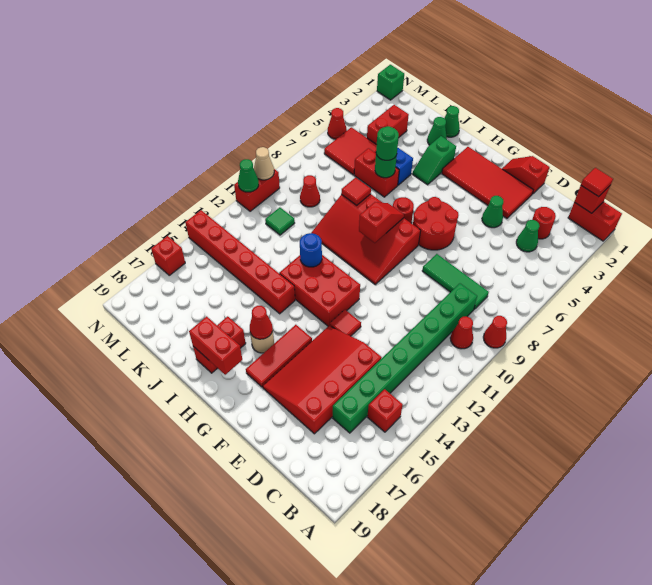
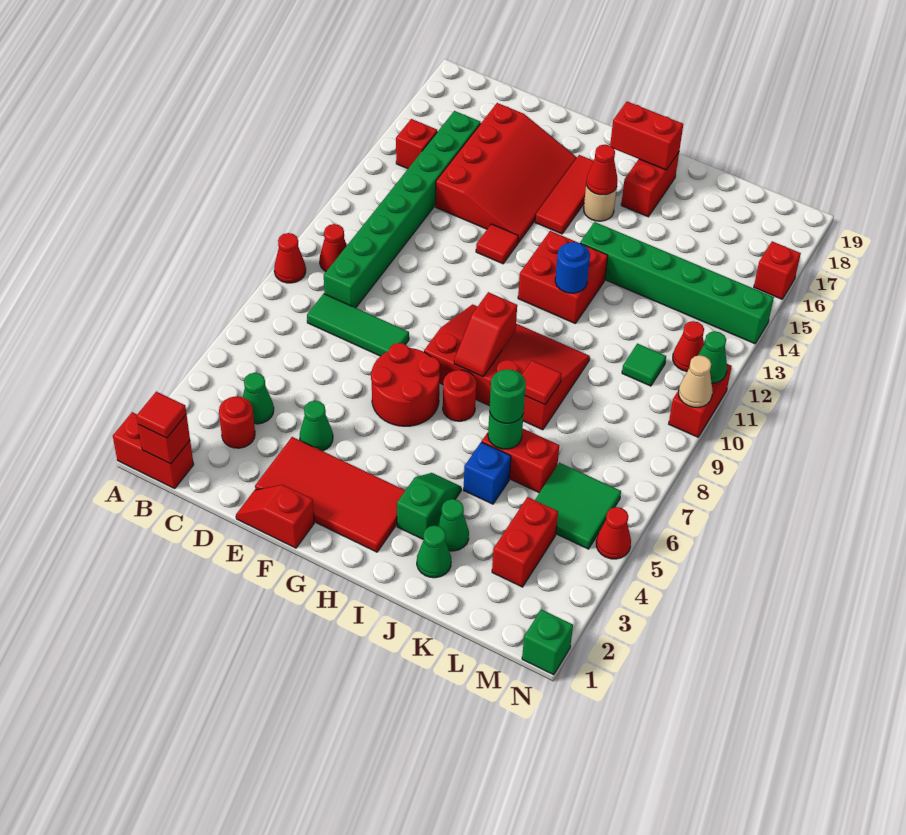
red 1x2 slope [502,156,550,194] -> red 1x2 slope turned to [236,485,314,548]
red 2x3 brick [280,255,360,326] -> red 2x2 brick [518,231,608,323]
red 1x6 brick [185,210,295,314] -> green 1x6 brick [580,222,774,344]
green 1x1 cone [444,106,460,137] -> green 1x1 cone moved to [437,499,469,551]
red 2x2 tile [324,127,377,175] -> green 2x2 tile [535,463,621,549]
red 1x1 cone [300,175,320,207] -> red 1x1 cone moved to [673,321,704,371]

